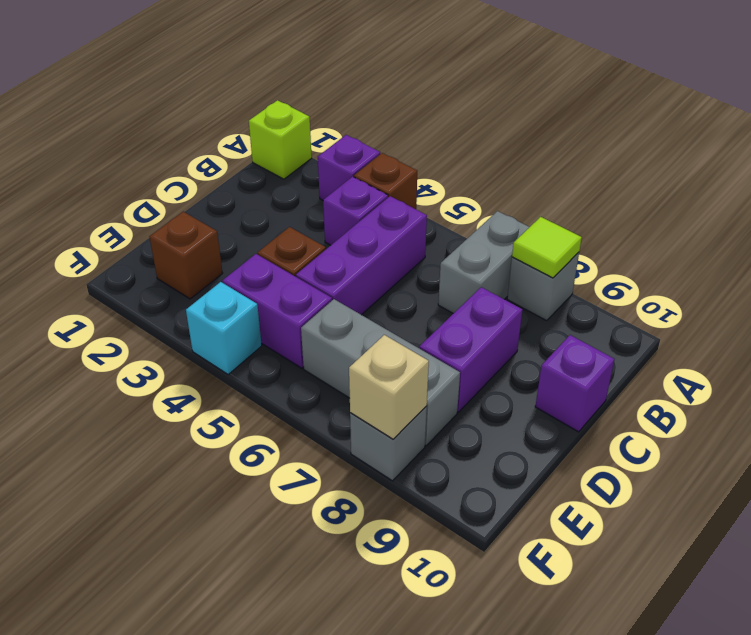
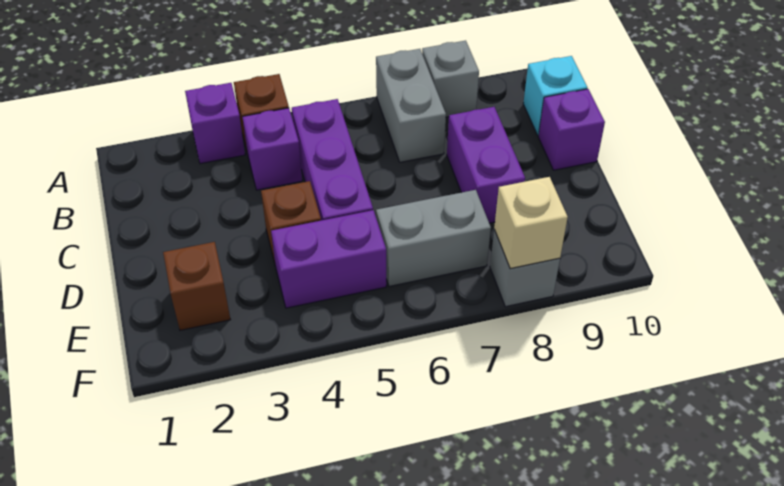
lime 1x1 brick [249,100,312,179] -> none
lime 1x1 tile [512,217,582,278] -> none
grey 1x3 brick [301,299,460,445] -> grey 1x2 brick [376,190,491,286]
cyan 1x1 brick [186,282,262,374] -> cyan 1x1 brick moved to [523,56,587,136]

